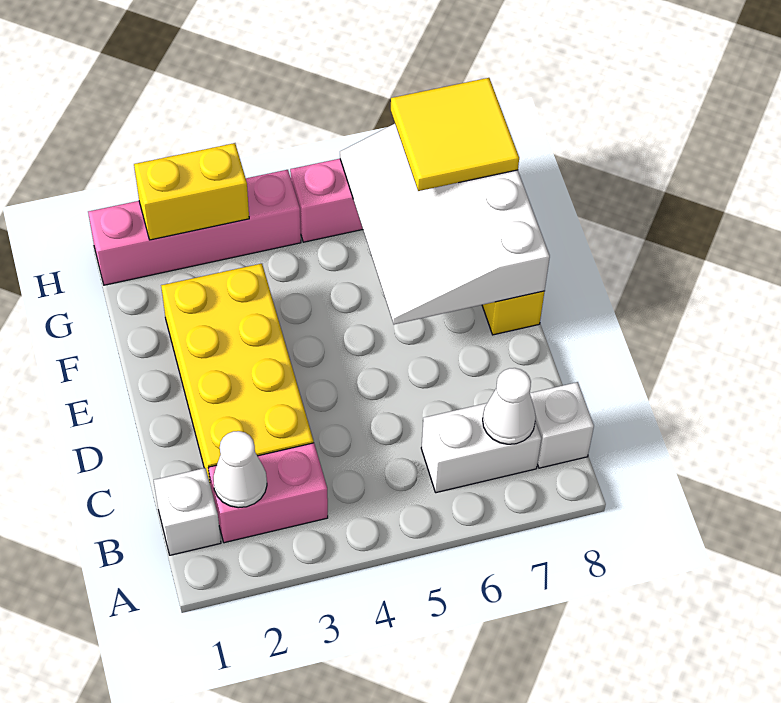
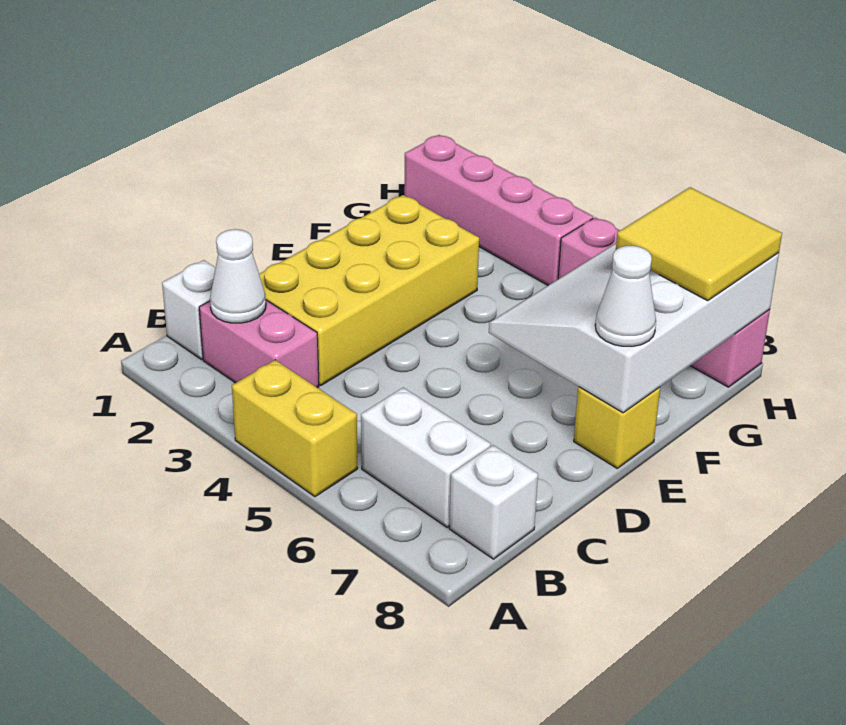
white 1x1 cone [483,368,536,444] -> white 1x1 cone moved to [595,246,656,346]
yellow 1x2 brick [134,143,249,240] -> yellow 1x2 brick moved to [232,360,358,497]

